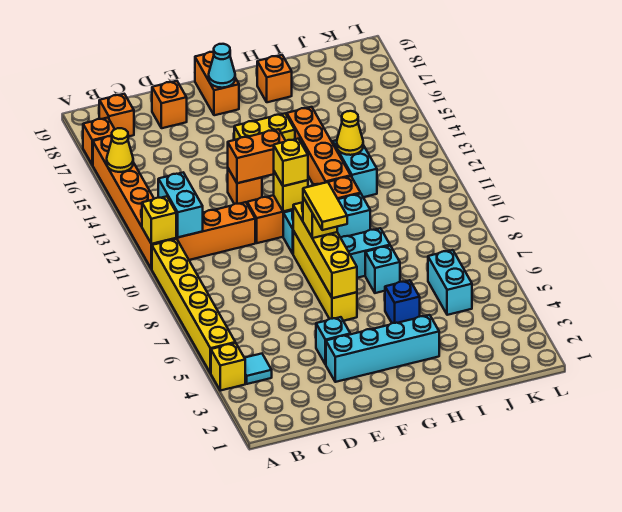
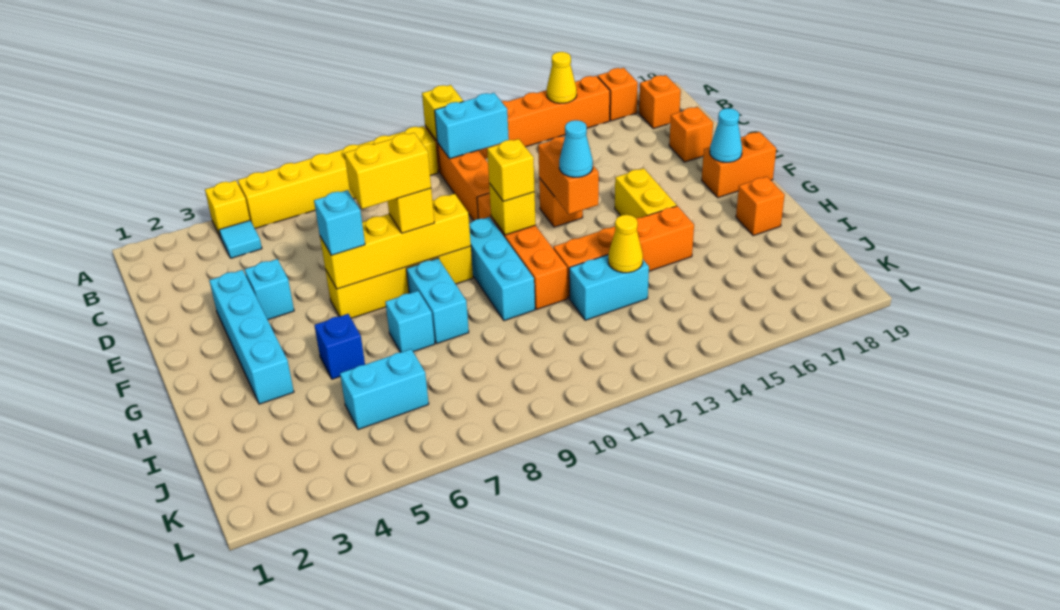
none -> cyan 1x1 brick [314,190,365,255]
yellow 1x2 tile [303,182,347,230] -> yellow 1x2 brick [345,133,431,209]
none -> cyan 1x1 cone [559,120,593,177]

